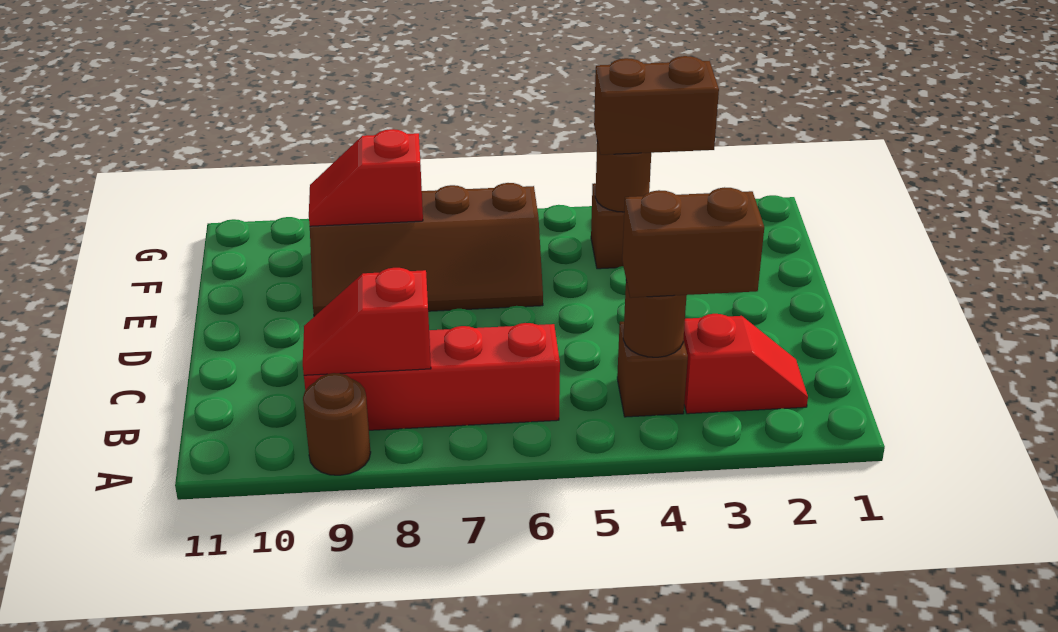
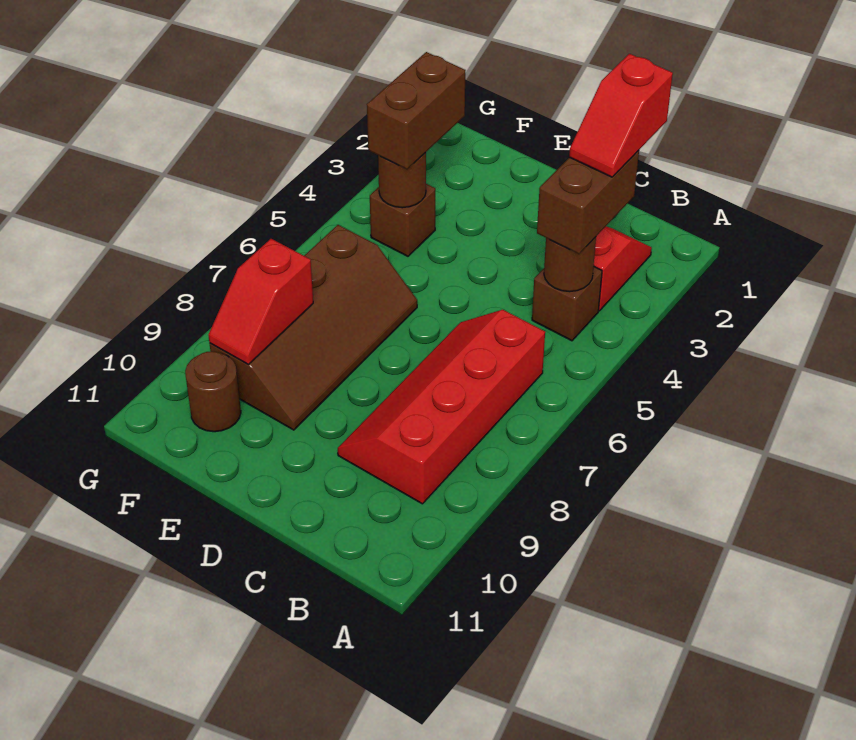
brown 1x1 round brick [303,373,371,475] -> brown 1x1 round brick moved to [185,351,241,432]
red 1x2 slope [303,268,431,375] -> red 1x2 slope moved to [569,54,673,177]

